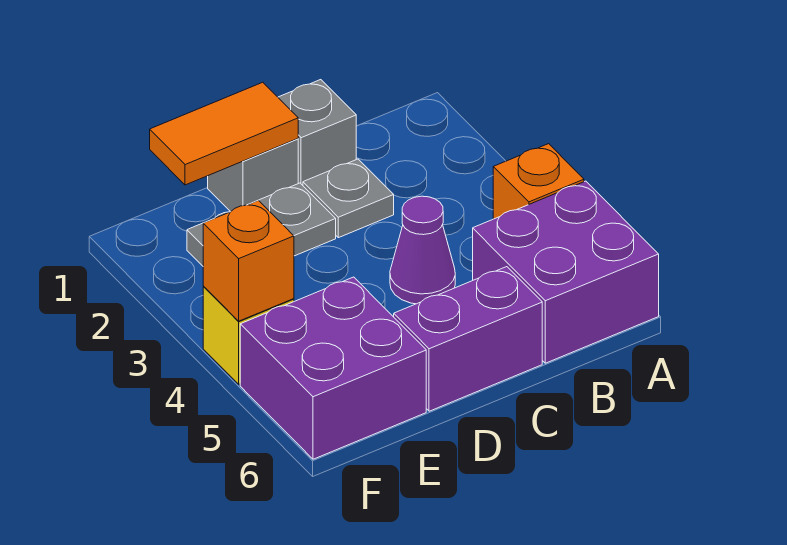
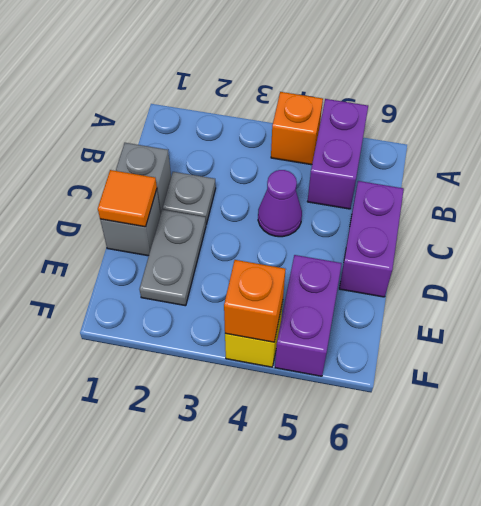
purple 2x2 brick [473,181,659,363] -> purple 1x2 brick [307,99,368,209]
orange 1x2 tile [150,82,298,185] -> orange 1x1 tile [98,170,157,227]
purple 2x2 brick [240,277,426,459] -> purple 1x2 brick [275,255,342,376]

